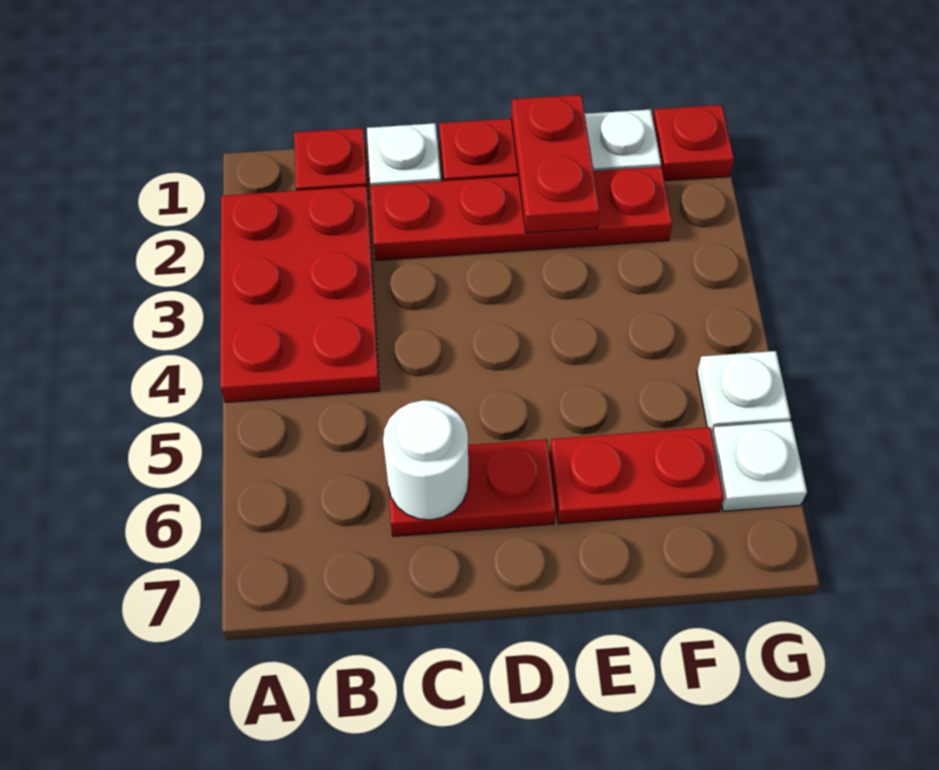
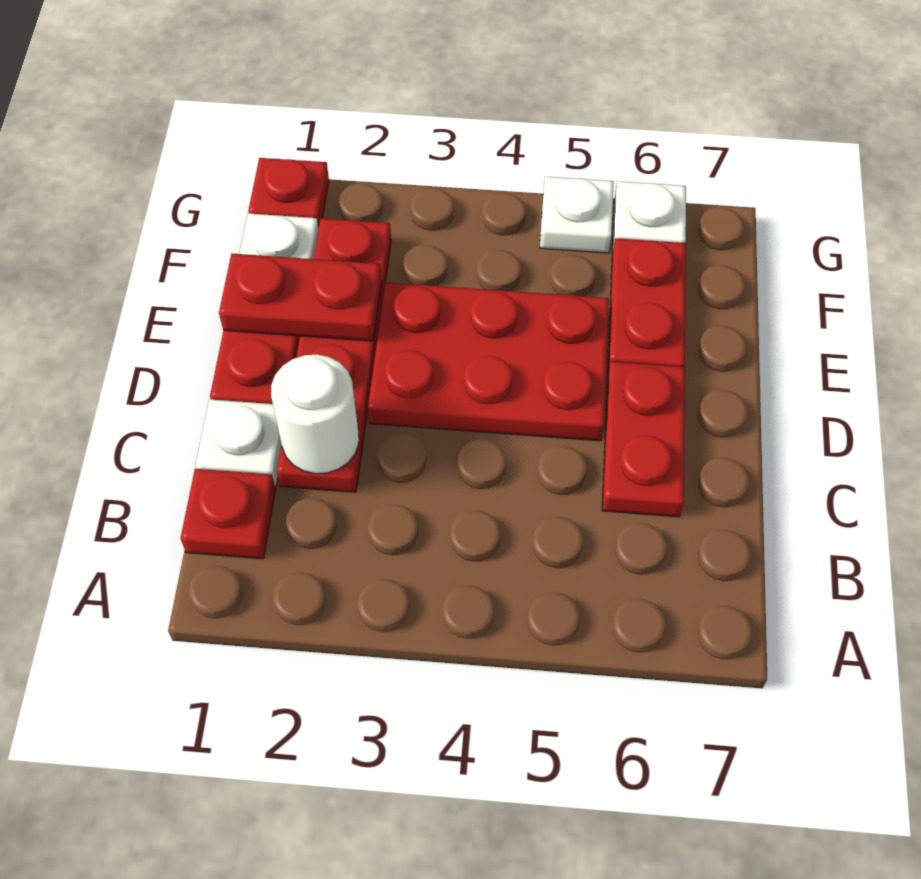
red 2x3 plate [220,186,380,402] -> red 2x3 plate moved to [368,283,609,441]
white 1x1 round brick [383,400,468,520] -> white 1x1 round brick moved to [271,354,359,474]

